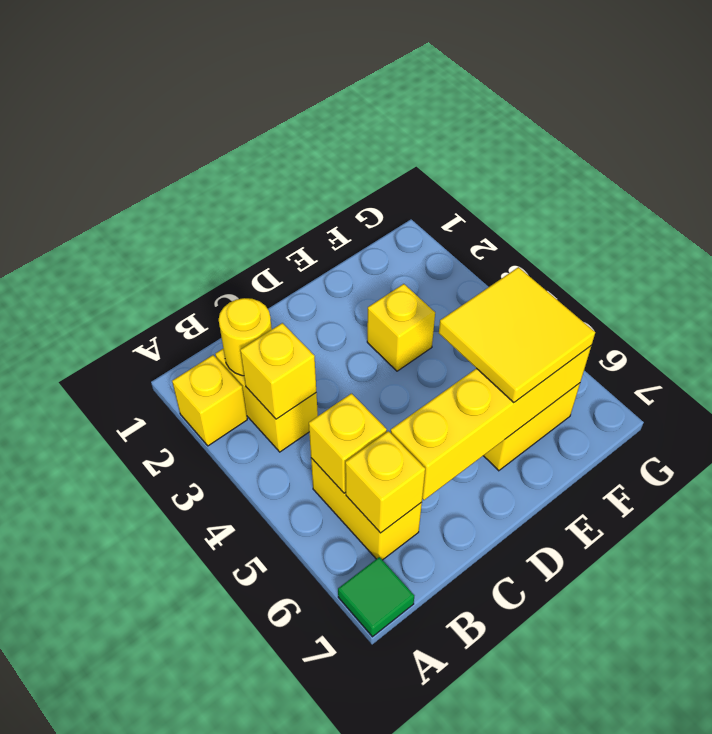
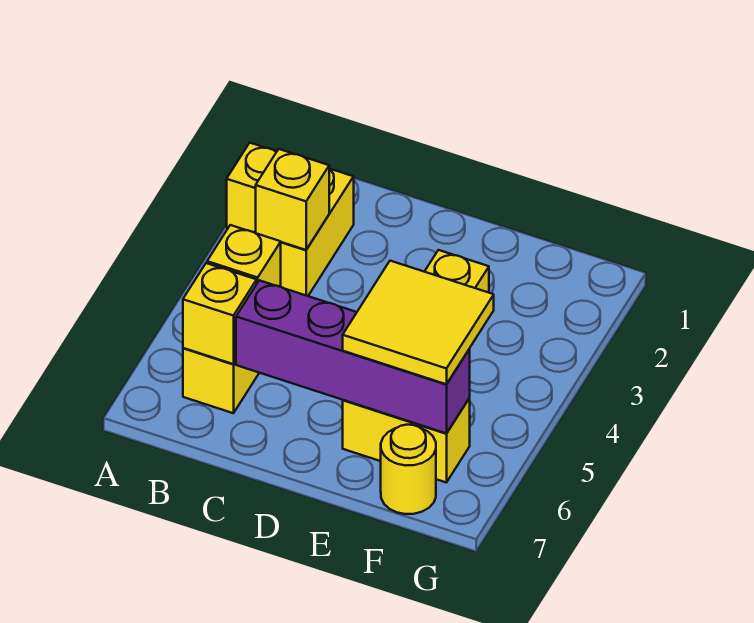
green 1x1 tile [338,557,414,637] -> none
yellow 1x1 round brick [219,298,272,376] -> yellow 1x1 round brick moved to [381,425,436,514]
yellow 1x4 brick [391,346,591,500] -> purple 1x4 brick [236,280,470,433]

